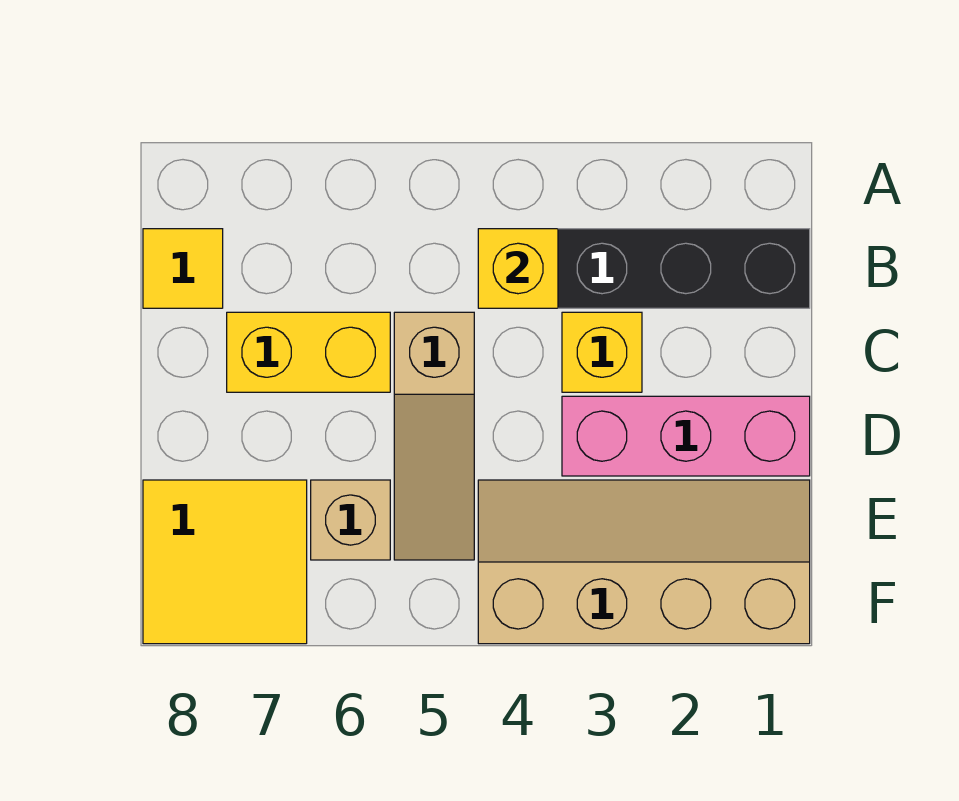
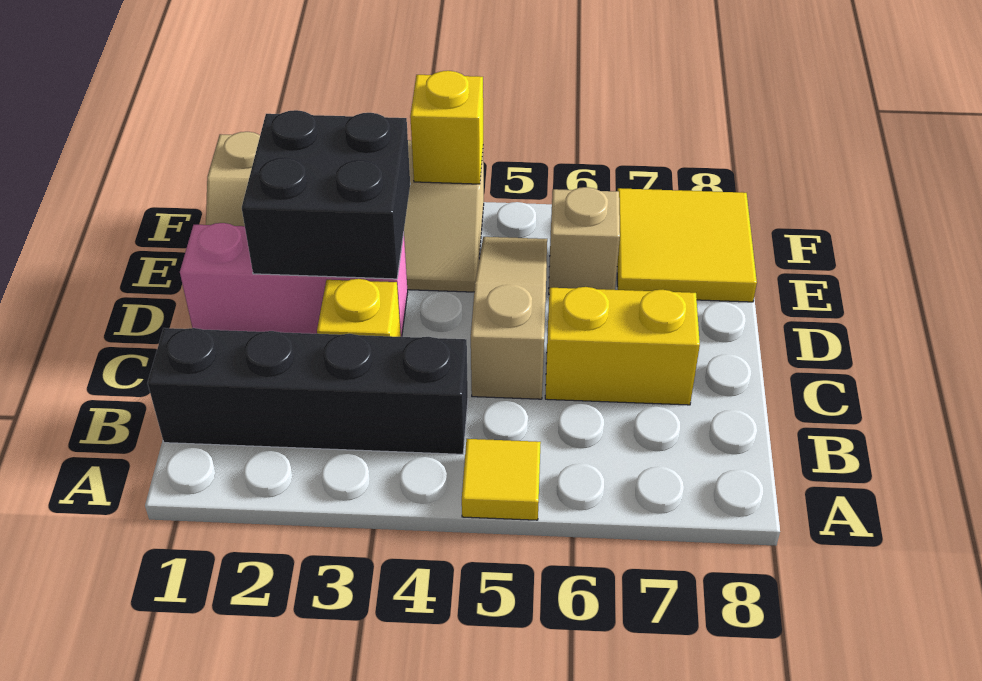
yellow 1x1 brick [478,229,558,308] -> yellow 1x1 brick moved to [410,71,483,184]
yellow 1x1 tile [143,229,223,308] -> yellow 1x1 tile moved to [462,439,541,520]
none -> black 2x2 brick [242,110,410,279]

